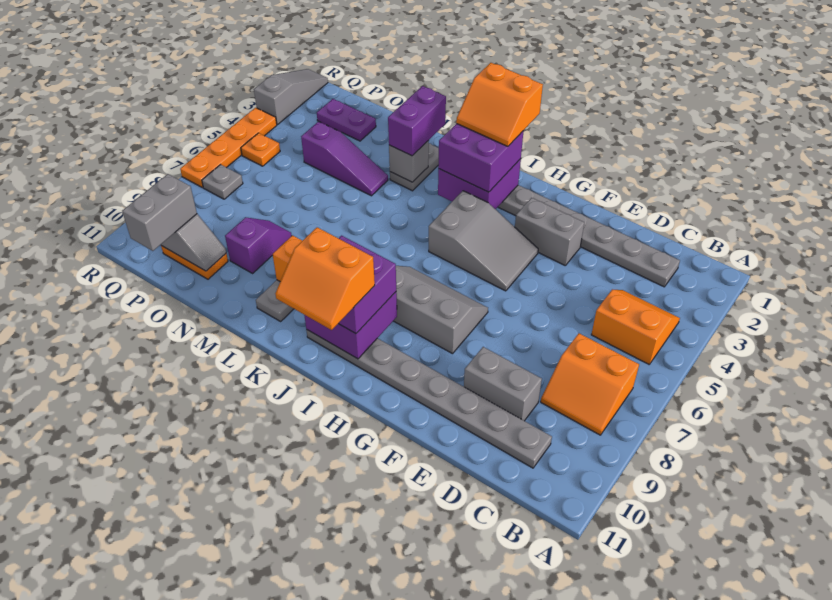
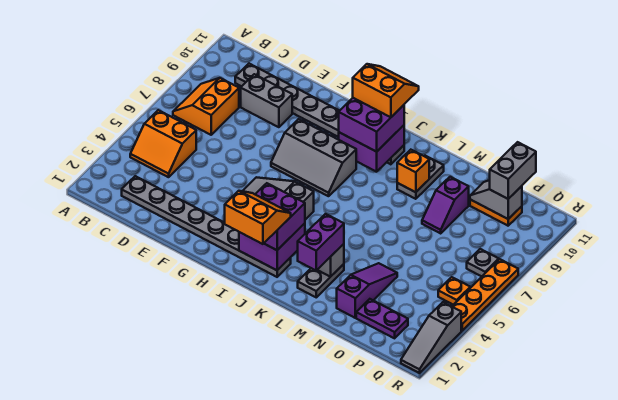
orange 2x2 slope [541,333,639,435] -> orange 2x2 slope turned to [173,78,239,135]
grey 1x2 brick [515,198,584,266] -> none
purple 1x3 slope [301,121,388,196] -> purple 1x3 slope turned to [337,263,397,318]

